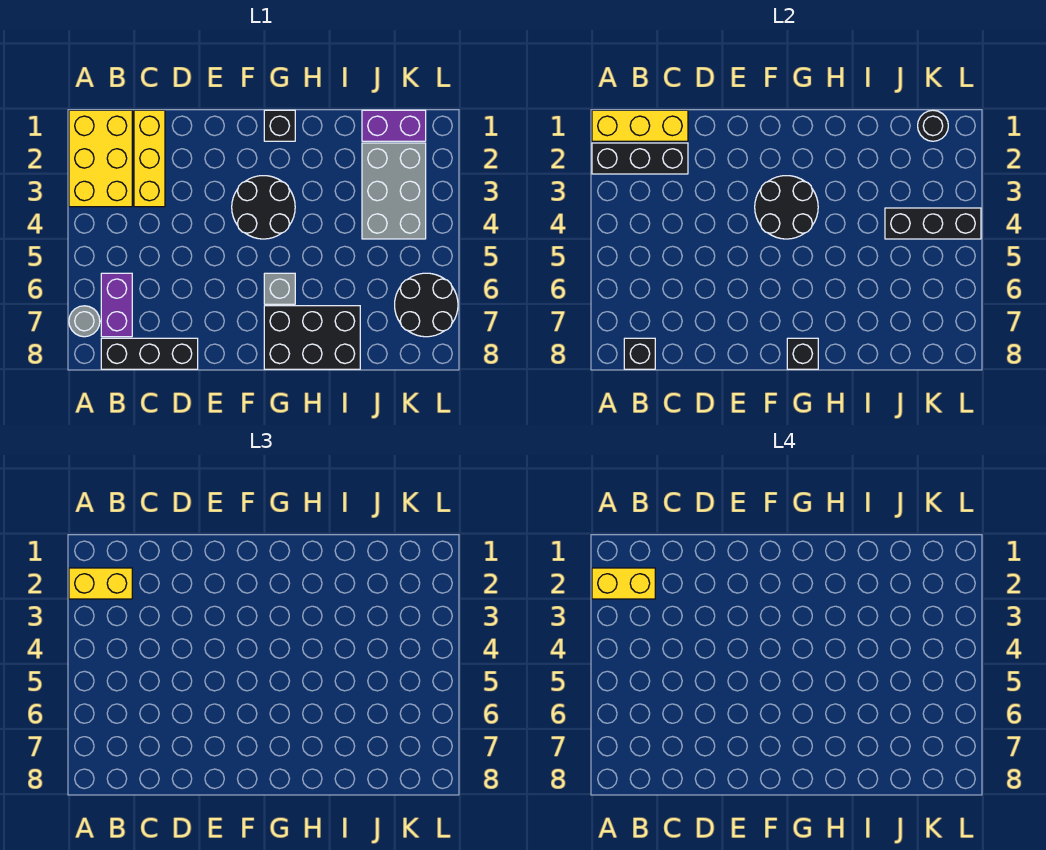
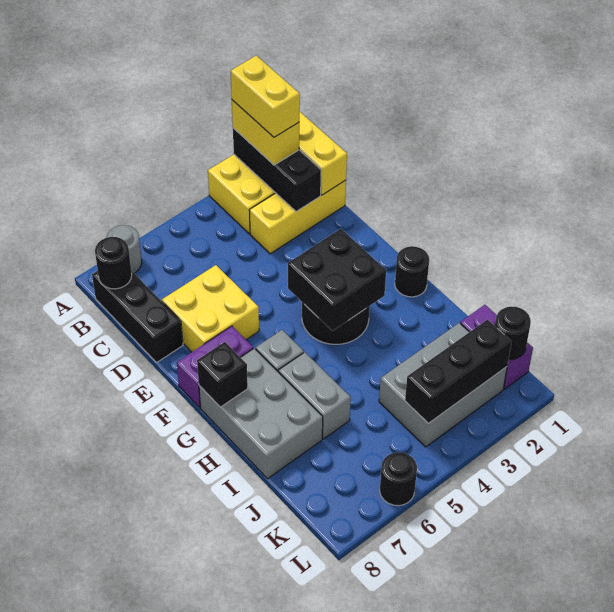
purple 1x2 brick [101,273,132,337] -> purple 1x2 brick moved to [177,326,253,408]
black 1x1 brick [624,338,655,369] -> black 1x1 round brick [95,237,132,289]
none -> yellow 2x2 brick [162,265,259,352]
black 2x2 round brick [755,176,818,239] -> black 2x2 brick [288,229,386,331]
black 1x1 brick [264,110,295,141] -> black 1x1 round brick [395,246,429,297]
black 2x3 brick [264,306,360,369] -> grey 2x3 brick [199,348,323,479]
none -> grey 1x2 brick [278,352,351,439]
black 1x3 brick [885,208,981,239] -> black 1x3 brick turned to [405,320,512,423]
black 2x2 round brick [395,273,458,337] -> black 1x1 round brick [380,452,417,506]

